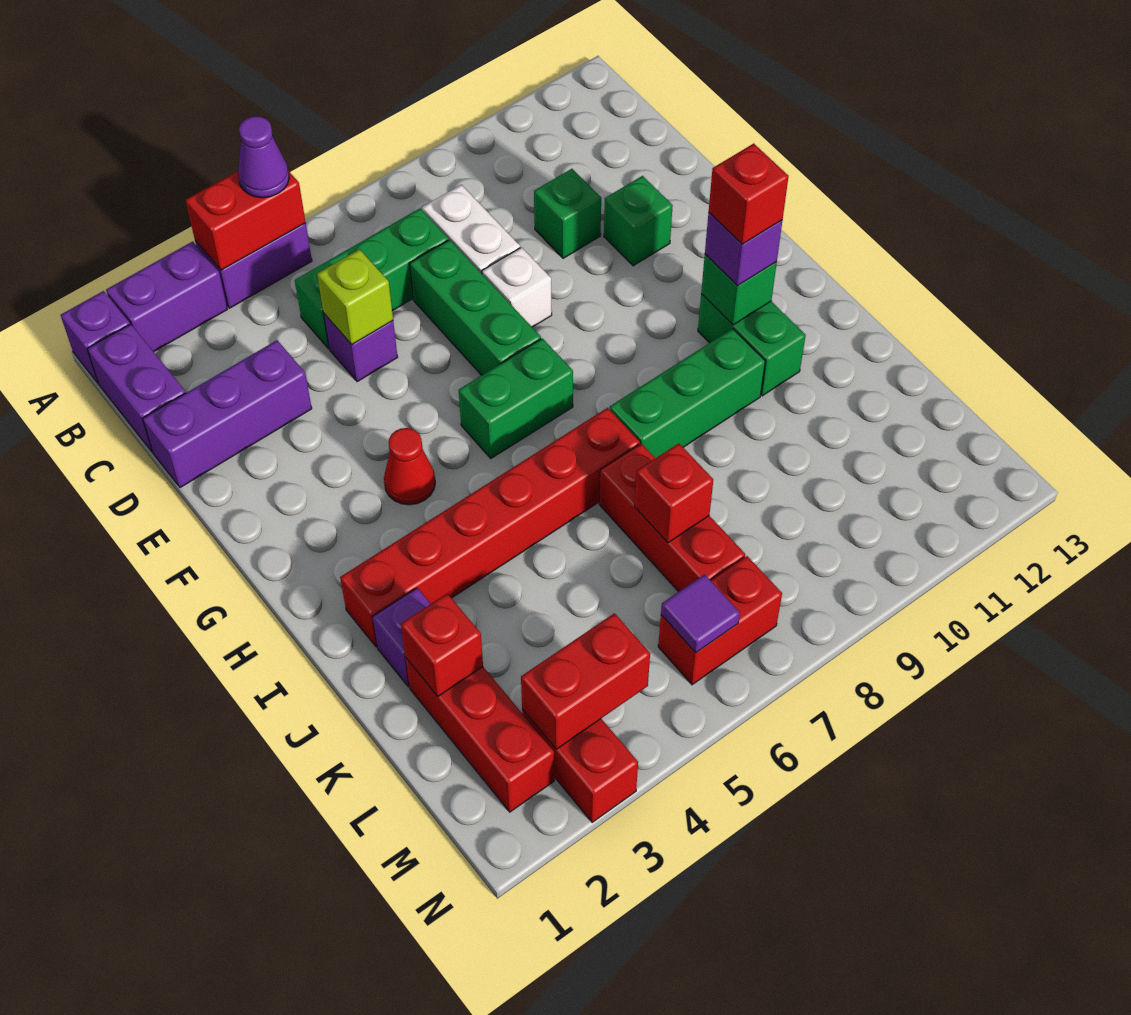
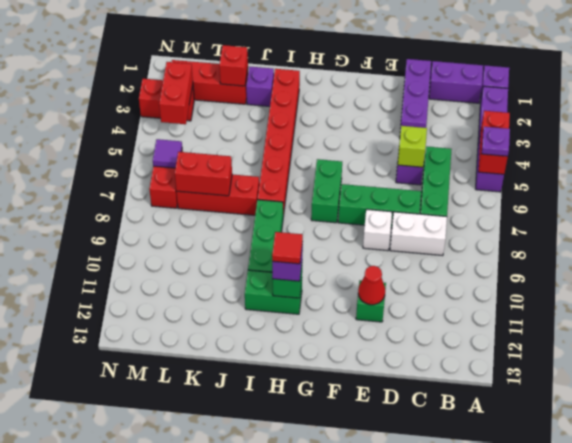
purple 1x1 cone [238,116,289,198] -> purple 1x1 plate [482,127,510,156]
green 1x1 brick [534,169,601,258] -> none
red 1x1 cone [384,428,435,505] -> red 1x1 cone moved to [358,266,385,305]
red 1x1 brick [709,144,789,244] -> red 1x1 tile [272,232,303,264]
red 1x1 brick [635,443,713,543] -> red 1x2 brick [175,152,232,196]

